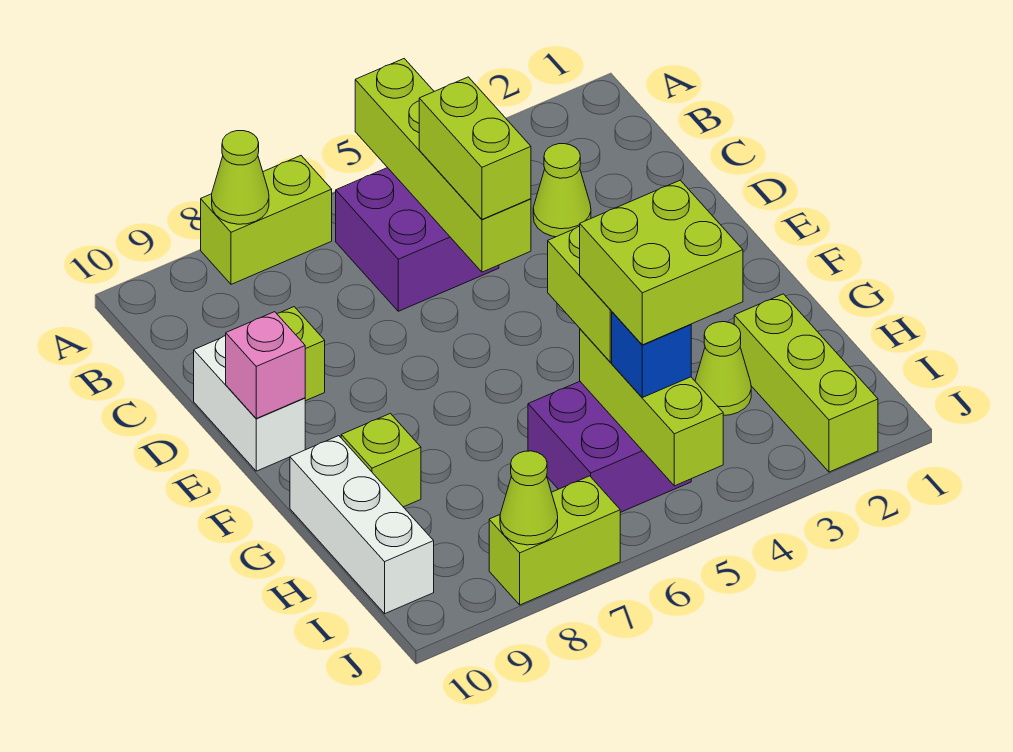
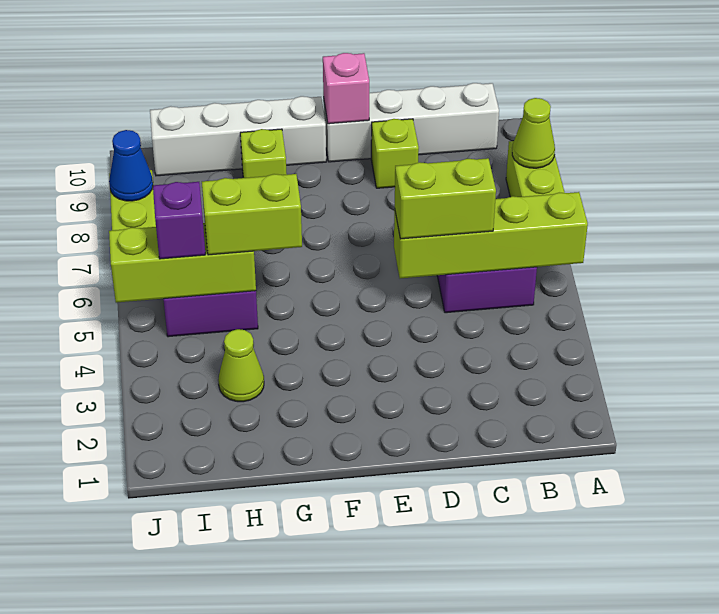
lime 1x1 cone [533,144,591,237] -> none
white 1x2 brick [194,336,305,471] -> white 1x4 brick [323,83,499,162]
white 1x3 brick [290,436,434,614] -> white 1x4 brick [150,96,326,176]
lime 1x3 brick [734,294,878,472] -> none
lime 2x2 brick [580,180,743,345] -> none
blue 1x1 brick [612,312,691,398] -> purple 1x1 brick [153,182,206,259]
lime 1x1 cone [500,451,558,545] -> blue 1x1 cone [109,130,153,201]

